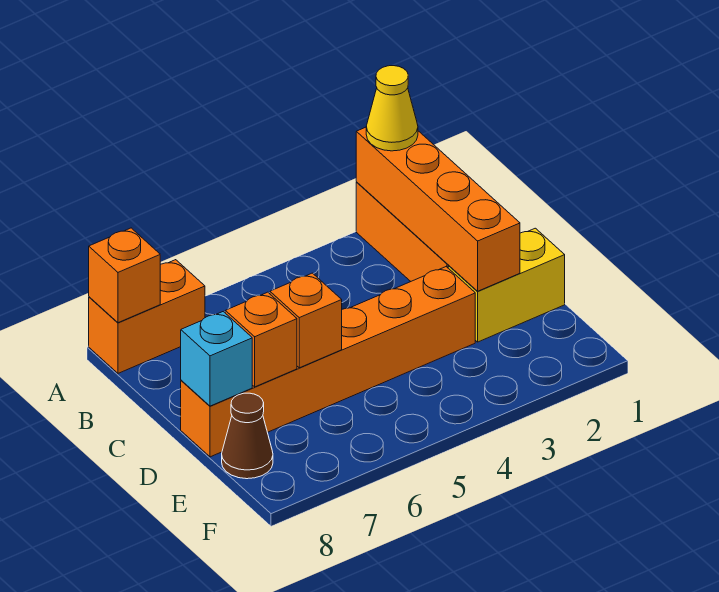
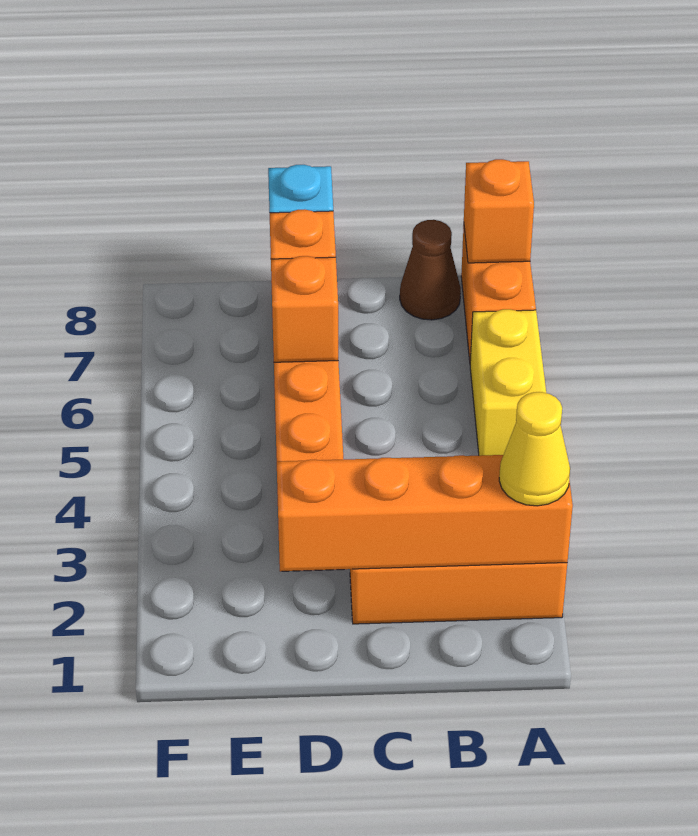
yellow 1x2 brick [448,228,565,342] -> yellow 1x2 brick moved to [470,309,546,456]
brown 1x1 cone [222,393,273,479] -> brown 1x1 cone moved to [400,220,461,320]

